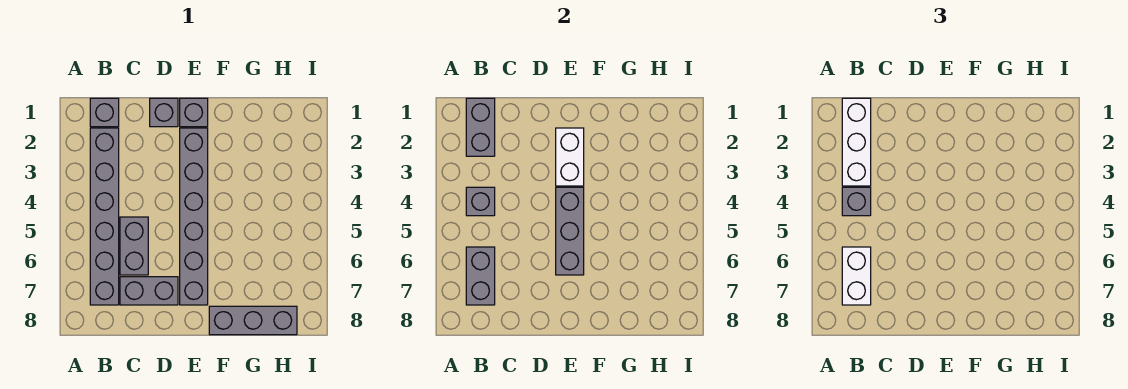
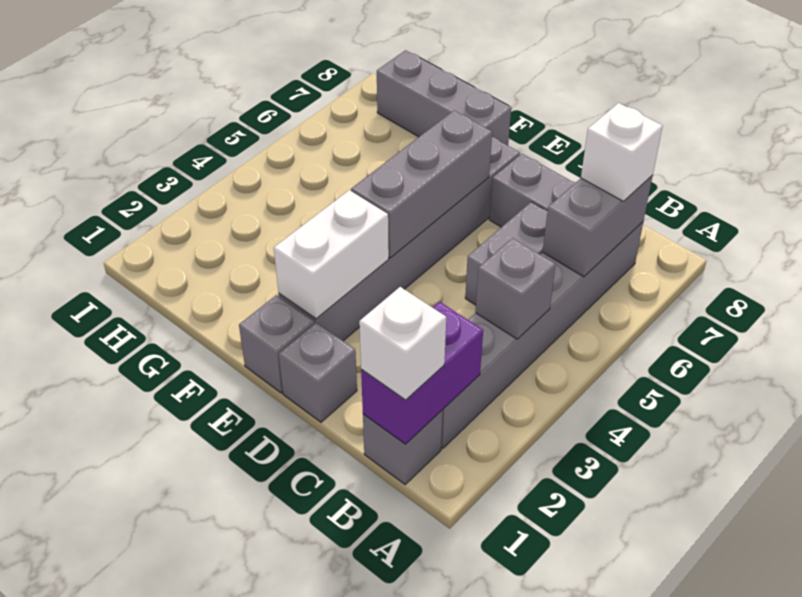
grey 1x2 brick [466,98,495,156] -> purple 1x2 brick [361,302,483,444]
white 1x3 brick [842,98,871,186] -> white 1x1 brick [359,287,446,400]
grey 1x1 brick [842,187,871,216] -> none
white 1x2 brick [842,247,871,305] -> white 1x1 brick [581,103,663,201]

